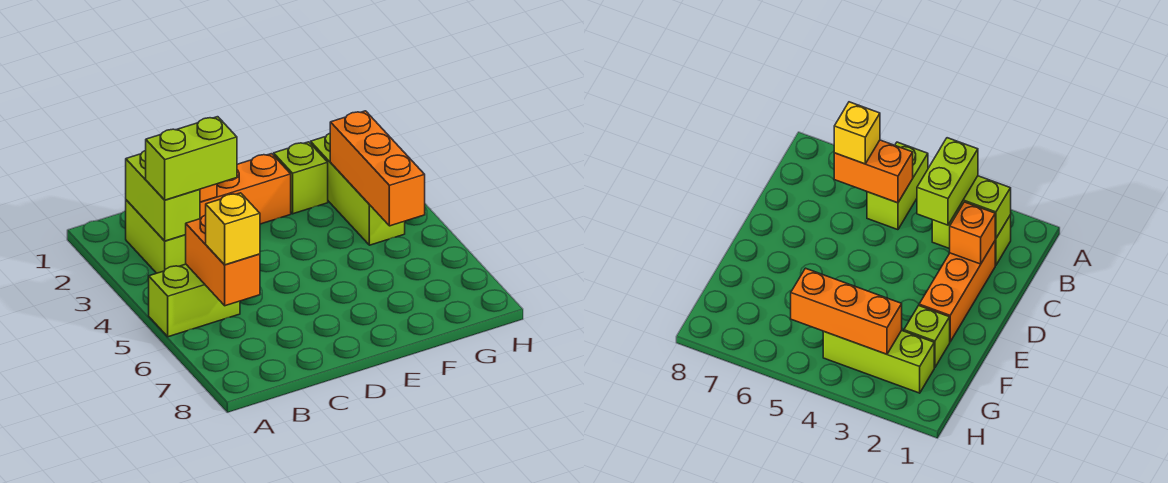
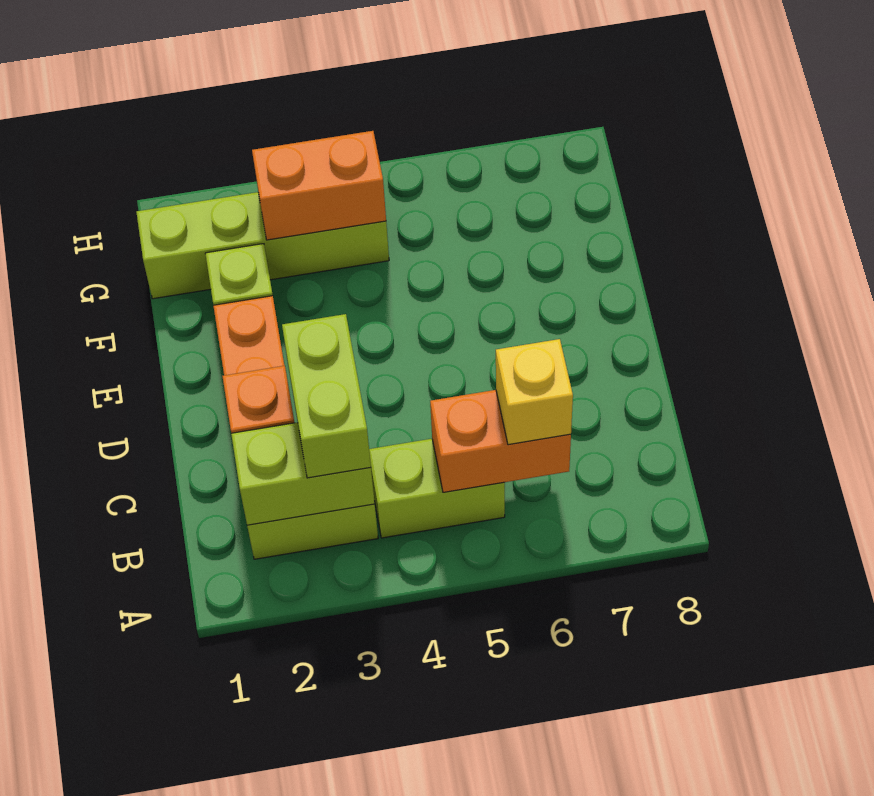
lime 1x2 brick [149,264,240,337] -> lime 1x2 brick turned to [369,439,505,538]
lime 1x3 brick [311,133,405,245] -> lime 1x4 brick [136,192,389,299]
orange 1x3 brick [330,111,425,226] -> orange 1x2 brick [252,131,386,240]

